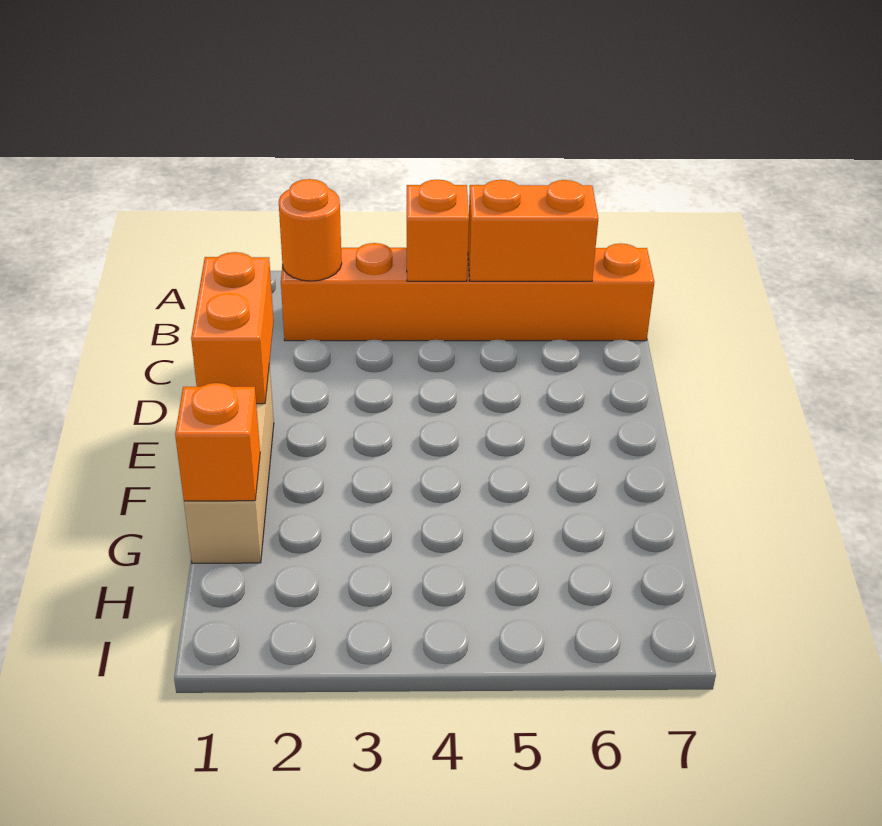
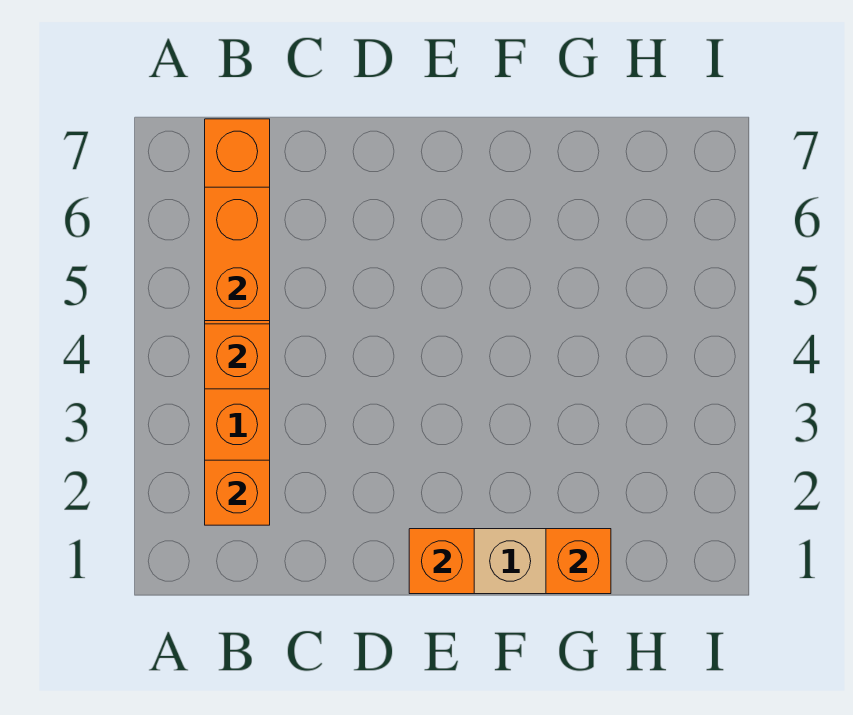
orange 1x1 round brick [279,179,342,281] -> orange 1x1 brick [205,460,270,525]
orange 1x2 brick [191,252,274,404] -> orange 1x1 brick [409,529,474,594]

